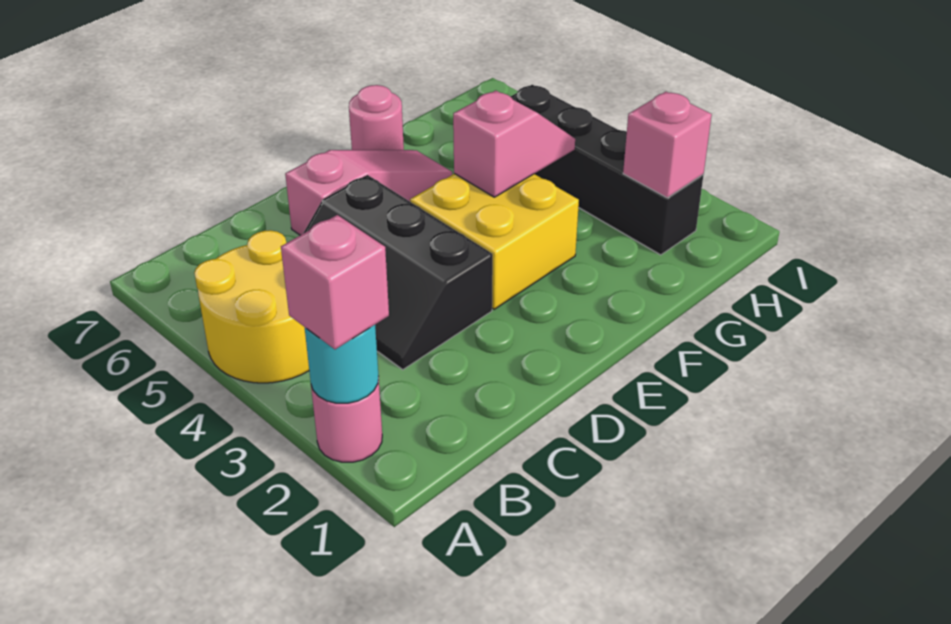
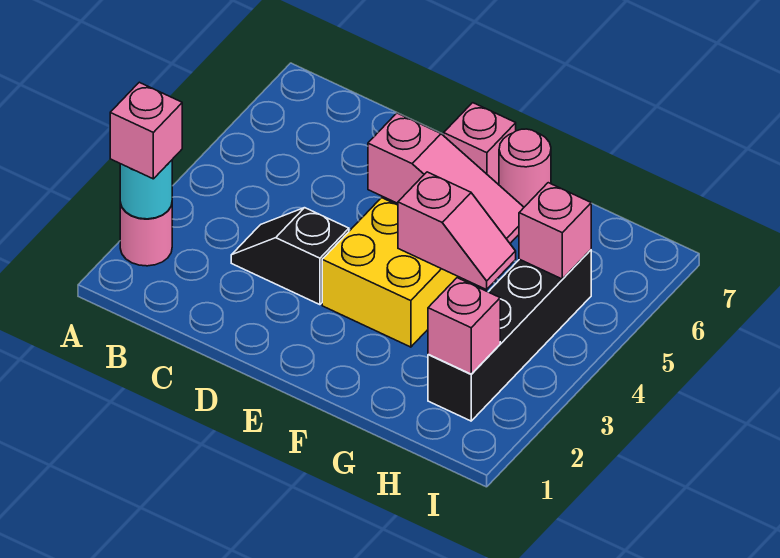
yellow 2x2 round brick [194,230,309,383] -> none
black 2x3 slope [303,175,493,370] -> black 1x2 slope [231,208,349,305]
none -> pink 1x1 brick [444,103,516,185]
none -> pink 1x1 brick [519,183,591,279]

